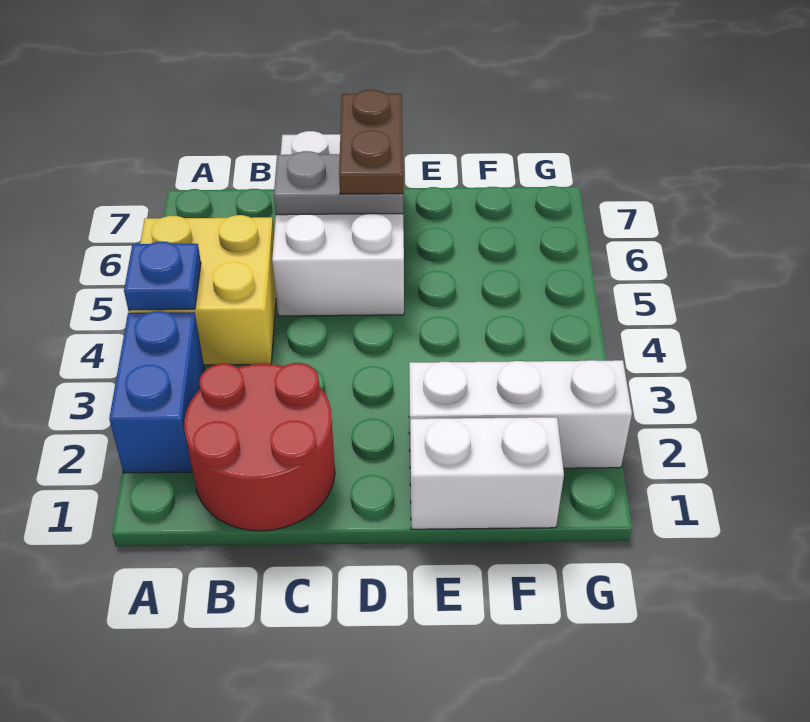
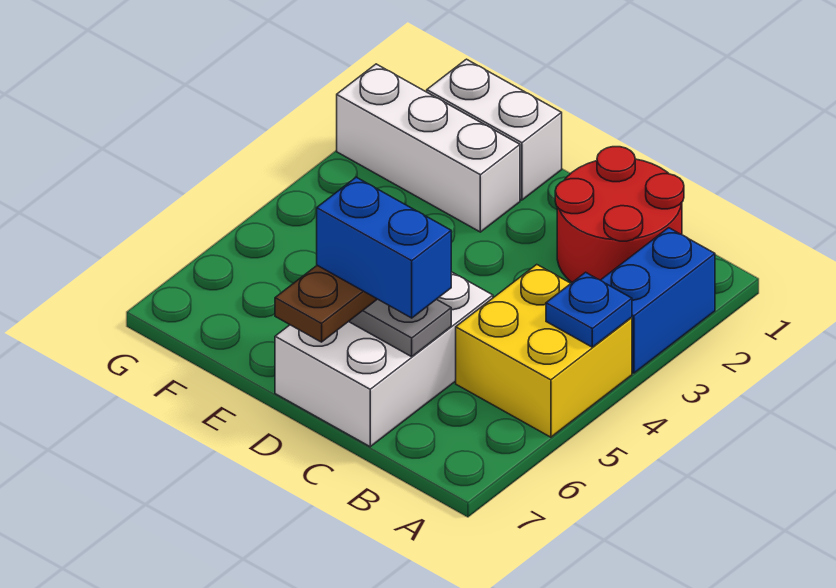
none -> blue 1x2 brick [317,177,451,318]

